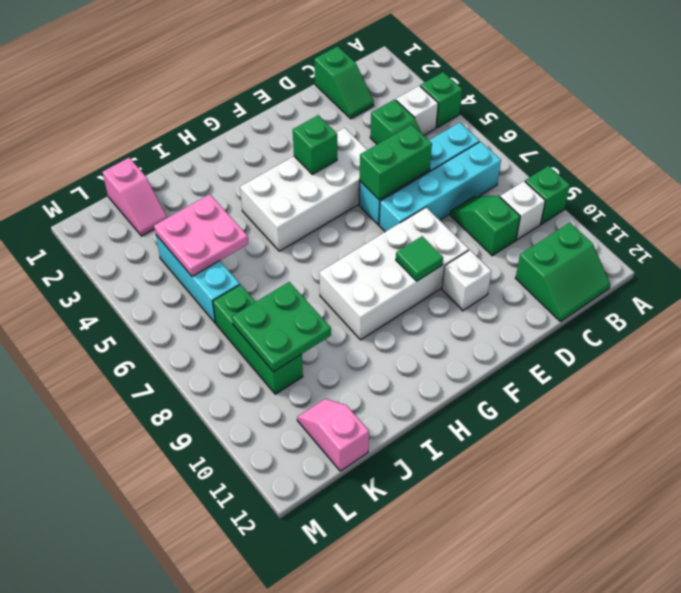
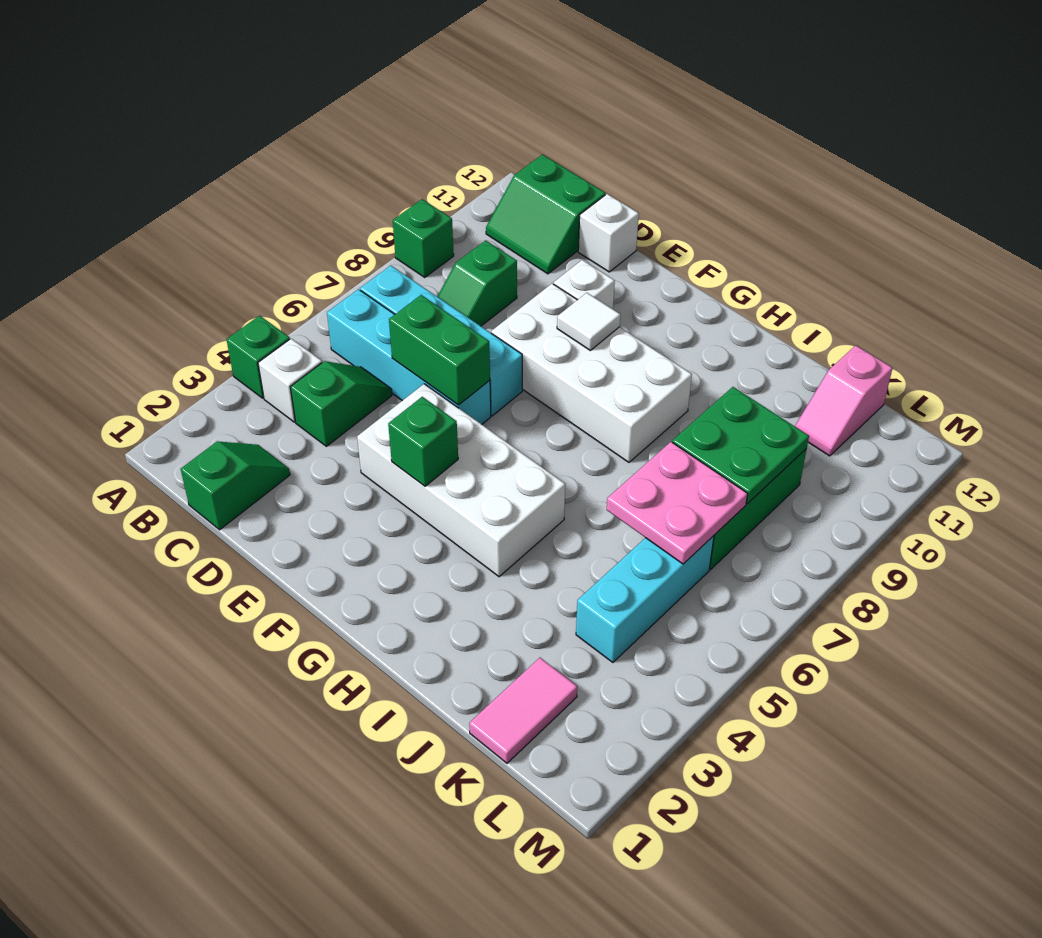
white 1x1 brick [500,181,545,240] -> white 1x1 brick moved to [578,194,639,272]
green 2x2 slope [515,223,610,322] -> green 2x2 slope turned to [486,155,605,274]
green 1x1 tile [396,236,443,281] -> white 1x1 tile [557,293,620,350]
pink 2x2 plate [154,194,248,277] -> pink 2x2 plate moved to [607,442,748,564]
pink 1x2 slope [102,158,167,236] -> pink 1x2 tile [469,658,577,763]

